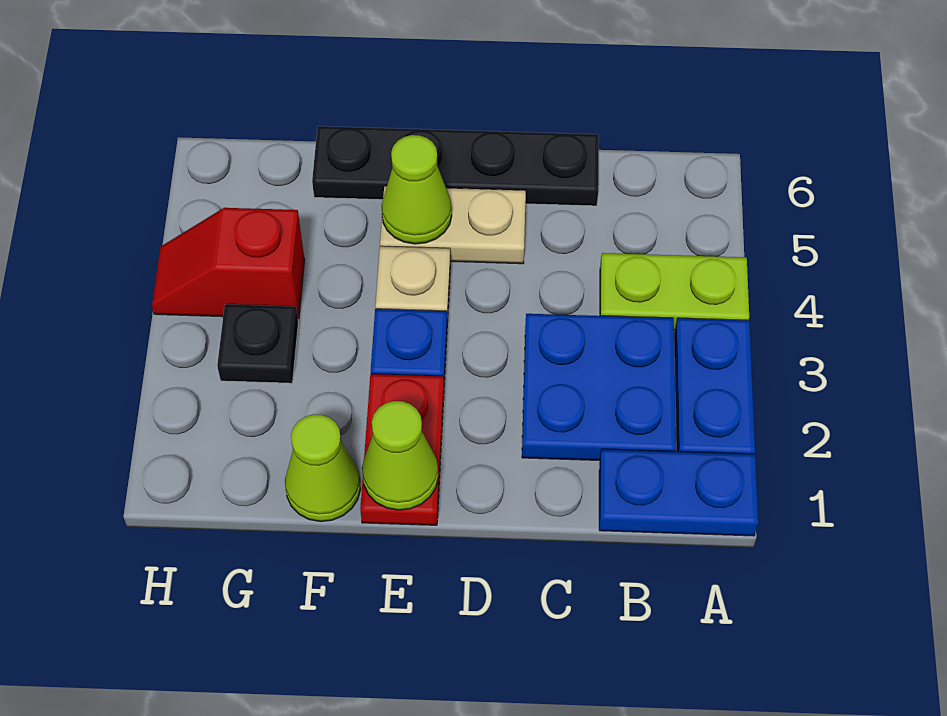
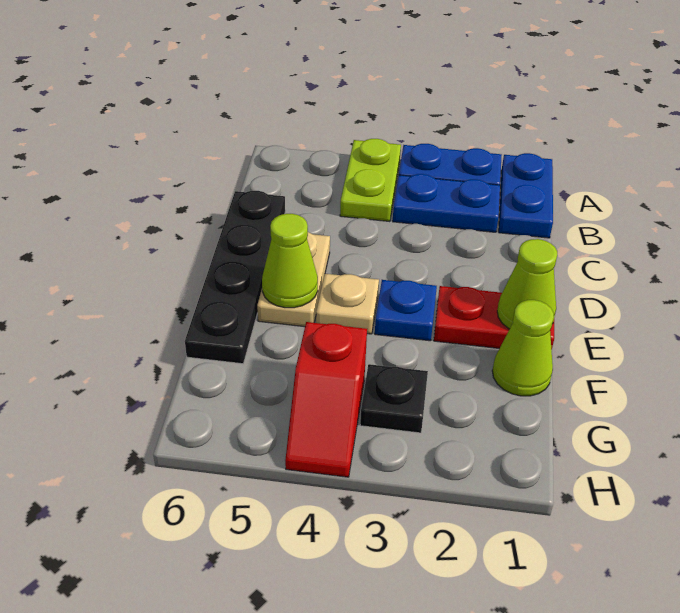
blue 2x2 plate [522,314,676,460] -> blue 1x2 plate [393,174,500,232]

